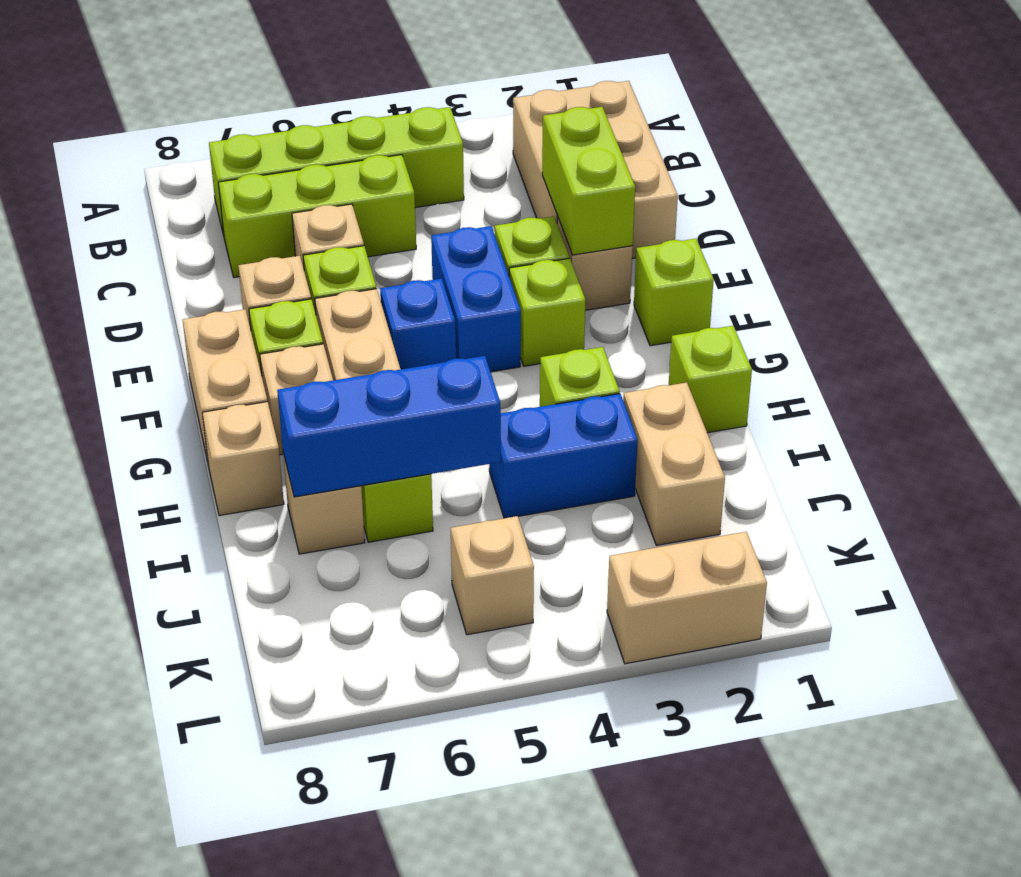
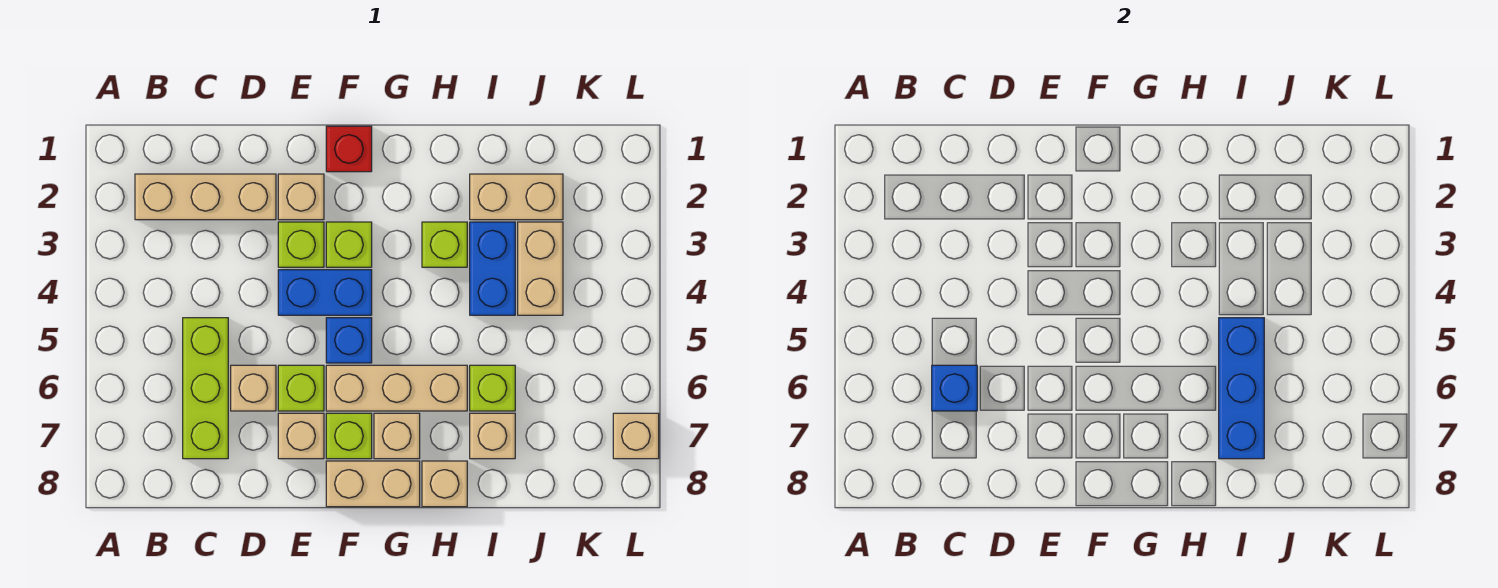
tan 2x3 brick [513,81,678,259] -> tan 1x3 brick [135,174,276,220]
lime 1x4 brick [209,107,464,235] -> none
none -> blue 1x1 brick [932,365,977,411]
lime 1x2 brick [542,107,635,255] -> none
lime 1x1 brick [634,239,714,346] -> red 1x1 brick [326,126,372,172]
lime 1x1 brick [669,326,752,433] -> none
tan 1x1 brick [451,516,534,635] -> tan 1x1 brick moved to [613,413,659,459]
tan 1x2 brick [607,532,767,664] -> tan 1x2 brick moved to [518,222,563,315]

